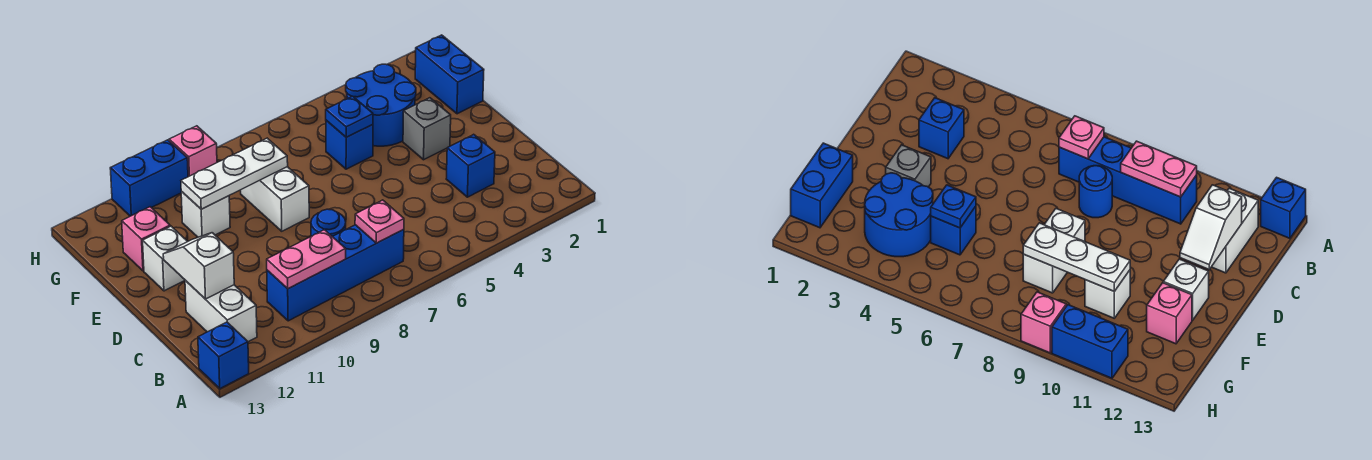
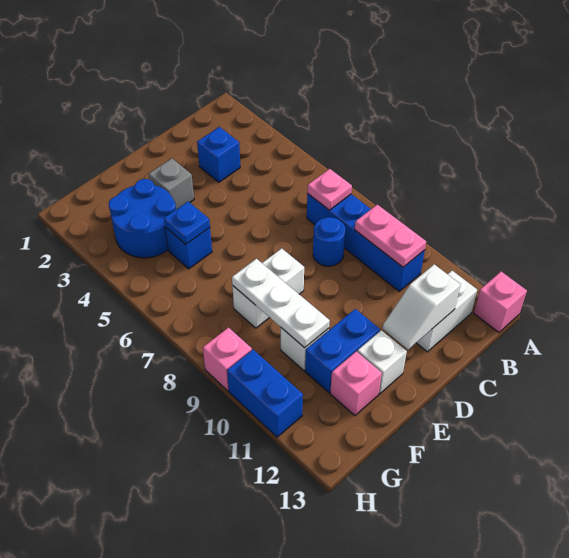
blue 1x1 brick [198,322,249,389] -> pink 1x1 brick [474,272,527,332]
blue 1x2 brick [415,35,484,114] -> blue 1x2 brick moved to [305,309,380,393]

